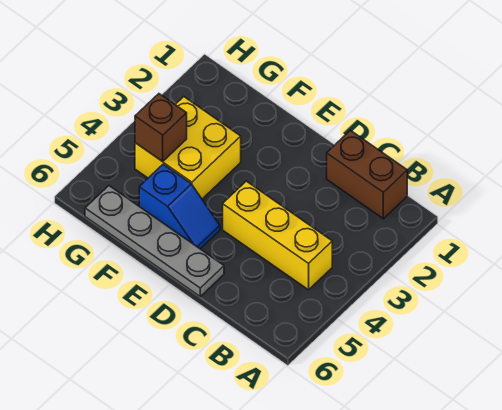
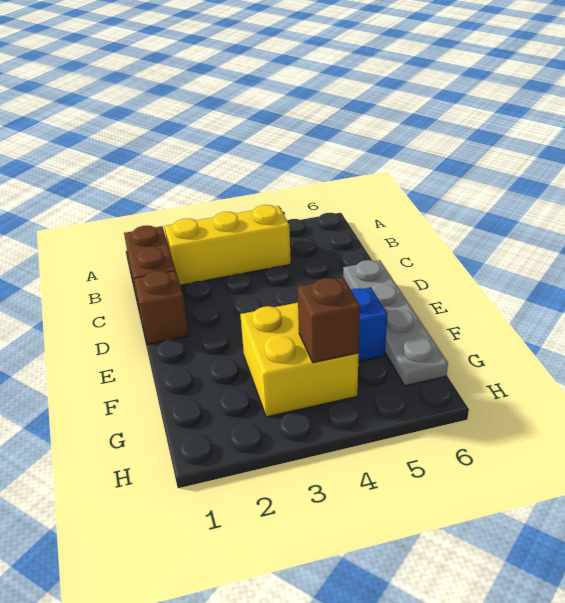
yellow 1x3 brick [223,181,332,290] -> yellow 1x3 brick turned to [164,205,291,285]
none -> brown 1x1 brick [134,271,189,344]

